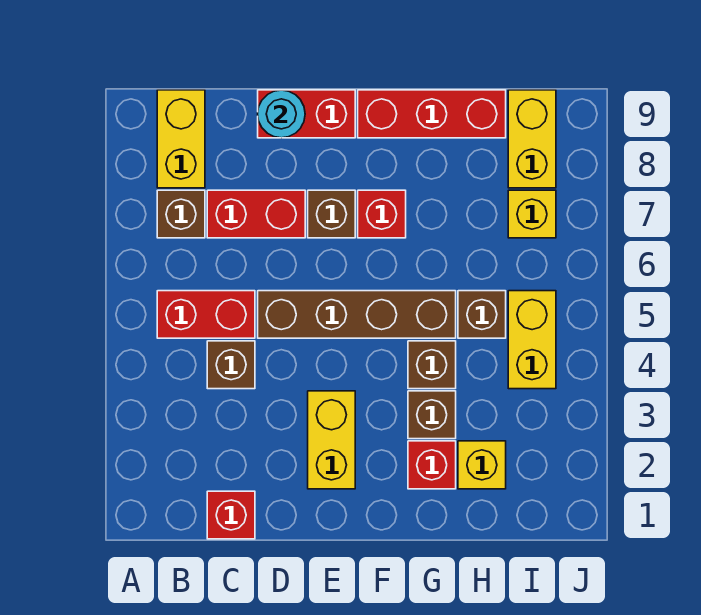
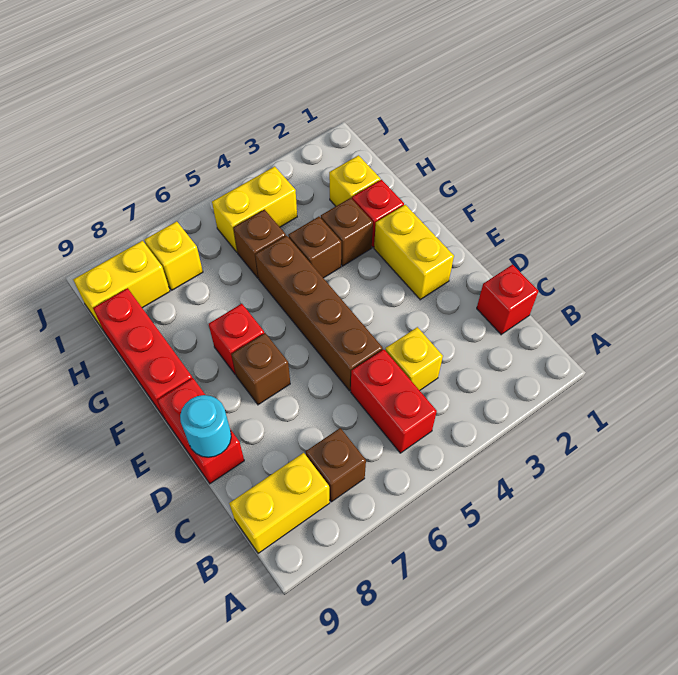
brown 1x1 brick [207,341,255,389] -> yellow 1x1 brick [385,327,443,390]
red 1x2 brick [207,190,305,238] -> none
yellow 1x2 brick [308,391,355,489] -> yellow 1x2 brick turned to [374,205,454,300]

